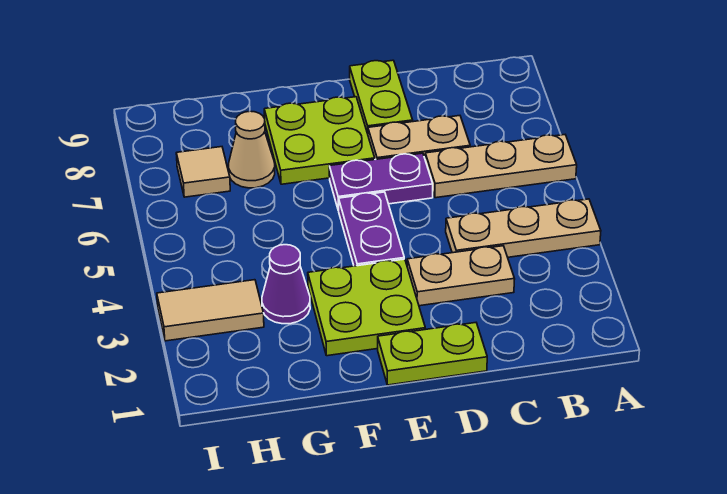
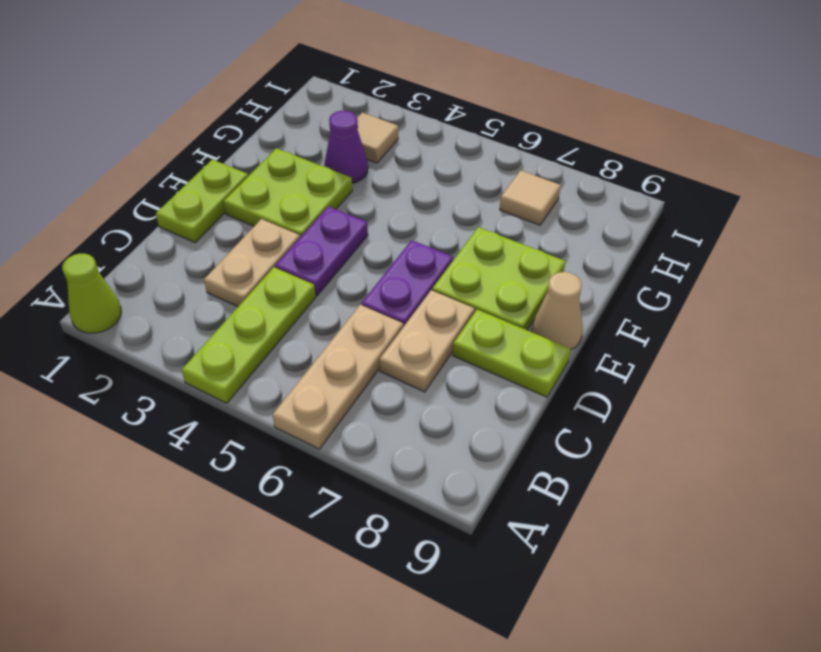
none -> lime 1x1 cone [62,254,121,333]
tan 1x3 plate [446,199,601,257] -> lime 1x3 plate [182,267,316,403]
purple 1x2 plate [338,192,404,266] -> purple 1x2 plate turned to [275,206,368,296]
tan 1x1 cone [229,111,275,188] -> tan 1x1 cone moved to [532,272,583,350]
tan 1x2 tile [157,280,264,341] -> tan 1x1 tile [357,113,398,163]

